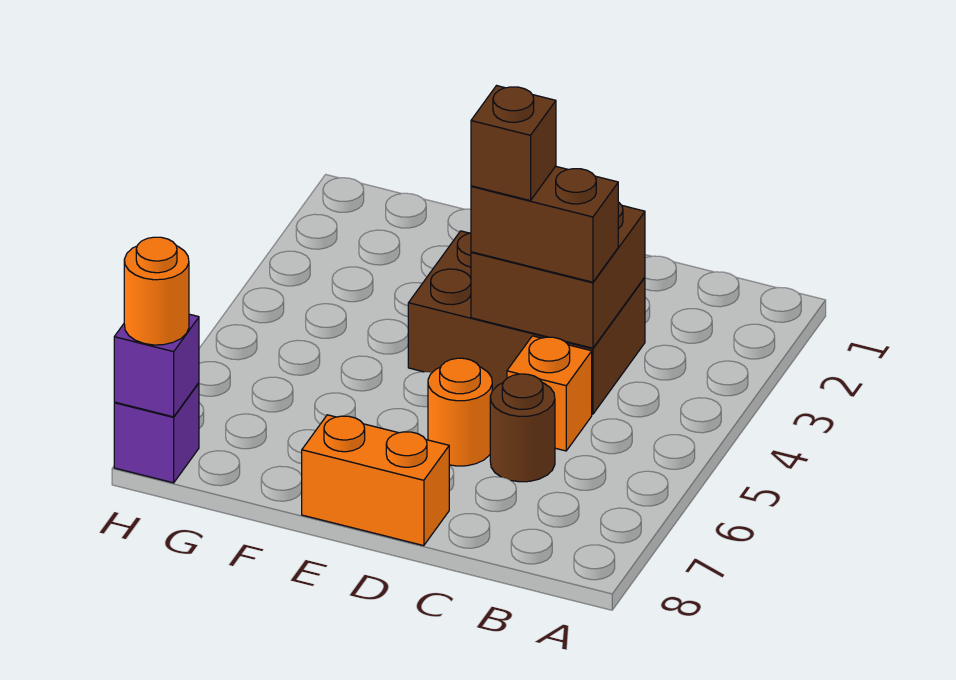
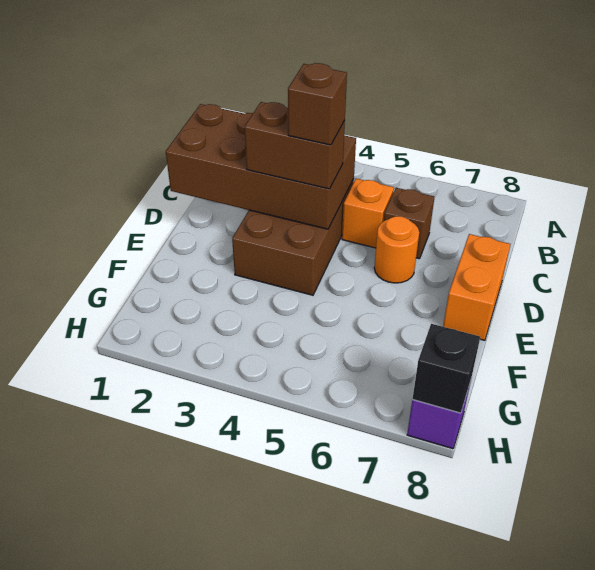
brown 2x2 brick [471,202,645,348] -> brown 2x4 brick [166,104,356,229]
brown 1x2 brick [471,166,618,282] -> brown 1x2 brick turned to [245,102,345,189]
brown 1x1 round brick [490,374,555,482] -> brown 1x1 brick [384,188,435,259]
purple 1x1 brick [114,314,199,417] -> black 1x1 brick [412,324,480,413]
orange 1x1 round brick [124,237,189,345] -> none

